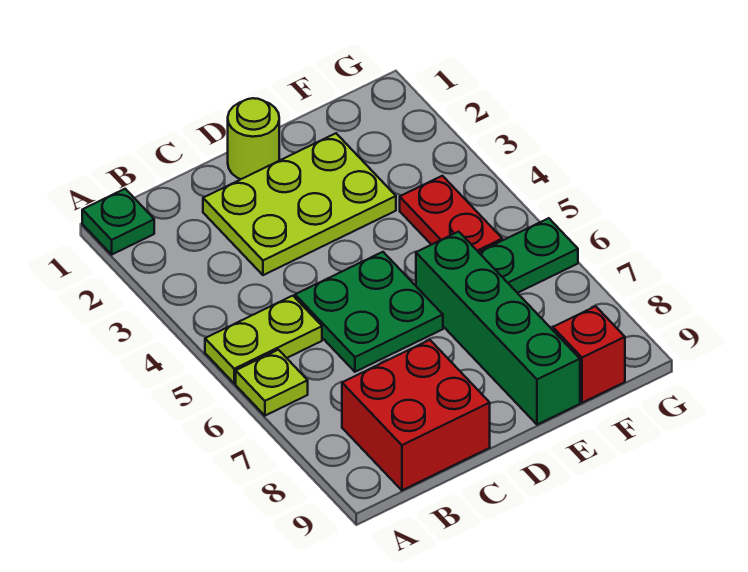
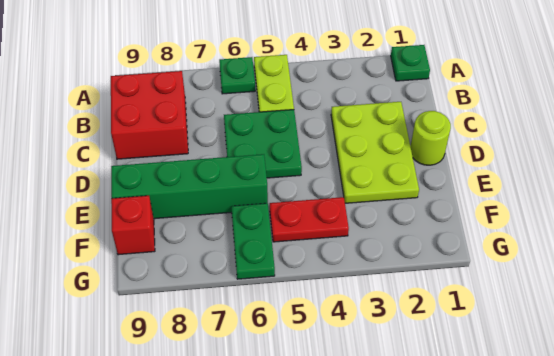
lime 1x1 plate [236,350,308,416] -> green 1x1 plate [219,57,255,94]

